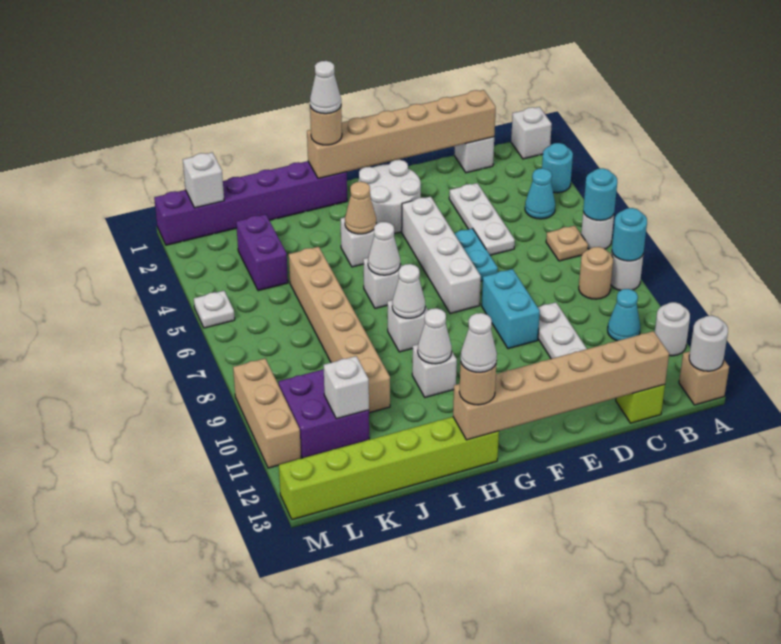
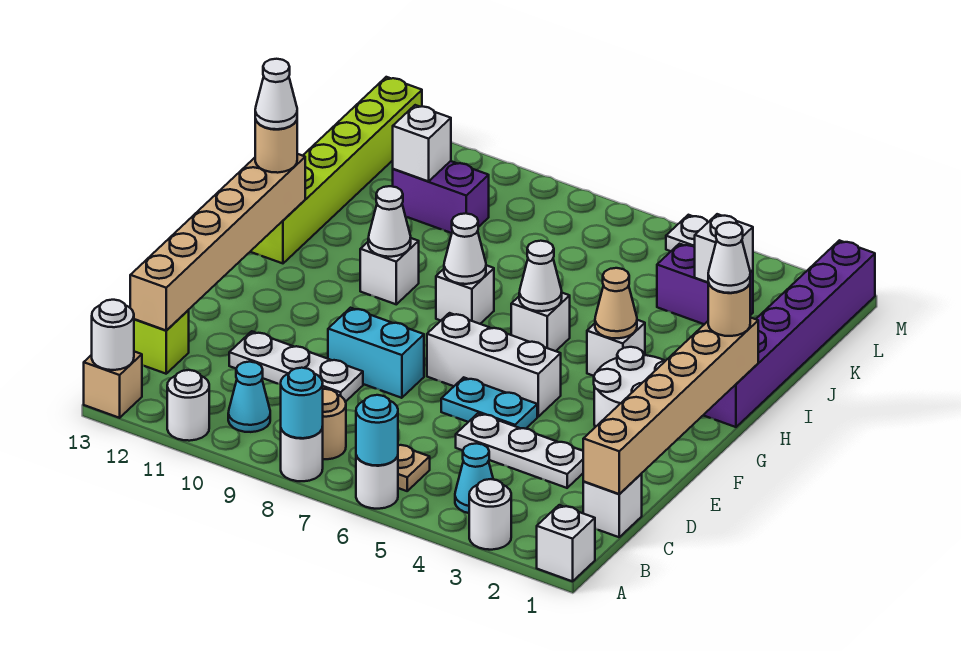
cyan 1x1 round brick [542,143,573,193] -> white 1x1 round brick [469,479,511,550]
white 1x4 brick [402,196,481,313] -> white 1x3 brick [427,313,561,417]
tan 1x6 brick [289,247,390,413] -> none
purple 2x2 brick [278,369,369,458] -> purple 1x2 brick [393,161,489,233]
white 1x1 brick [183,152,224,208] -> white 1x1 brick moved to [695,214,753,282]
tan 1x3 brick [233,359,301,468] -> none

